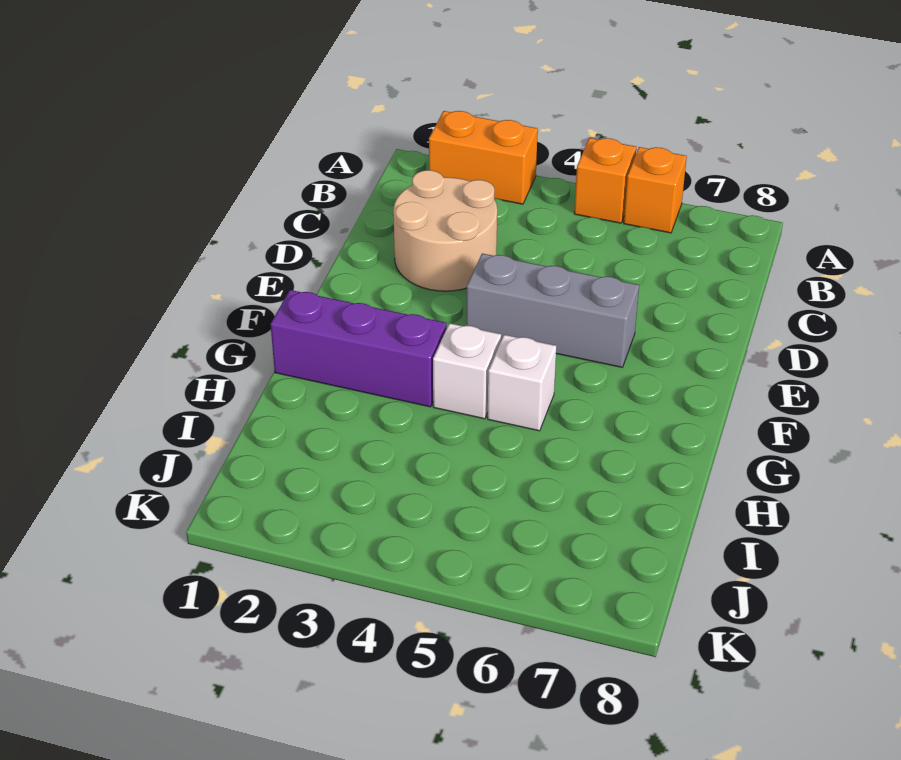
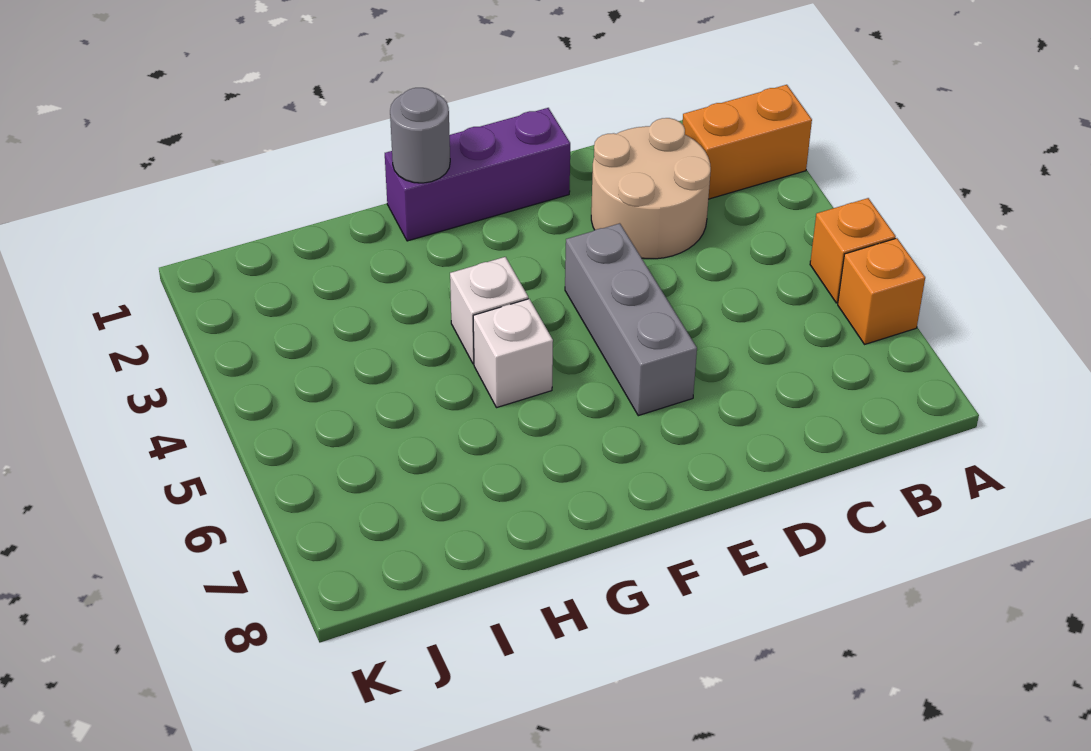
orange 1x2 brick [429,111,538,204] -> orange 1x2 brick turned to [683,85,812,199]
purple 1x3 brick [271,290,447,407] -> purple 1x3 brick turned to [385,108,570,241]
none -> grey 1x1 round brick [390,88,450,183]

